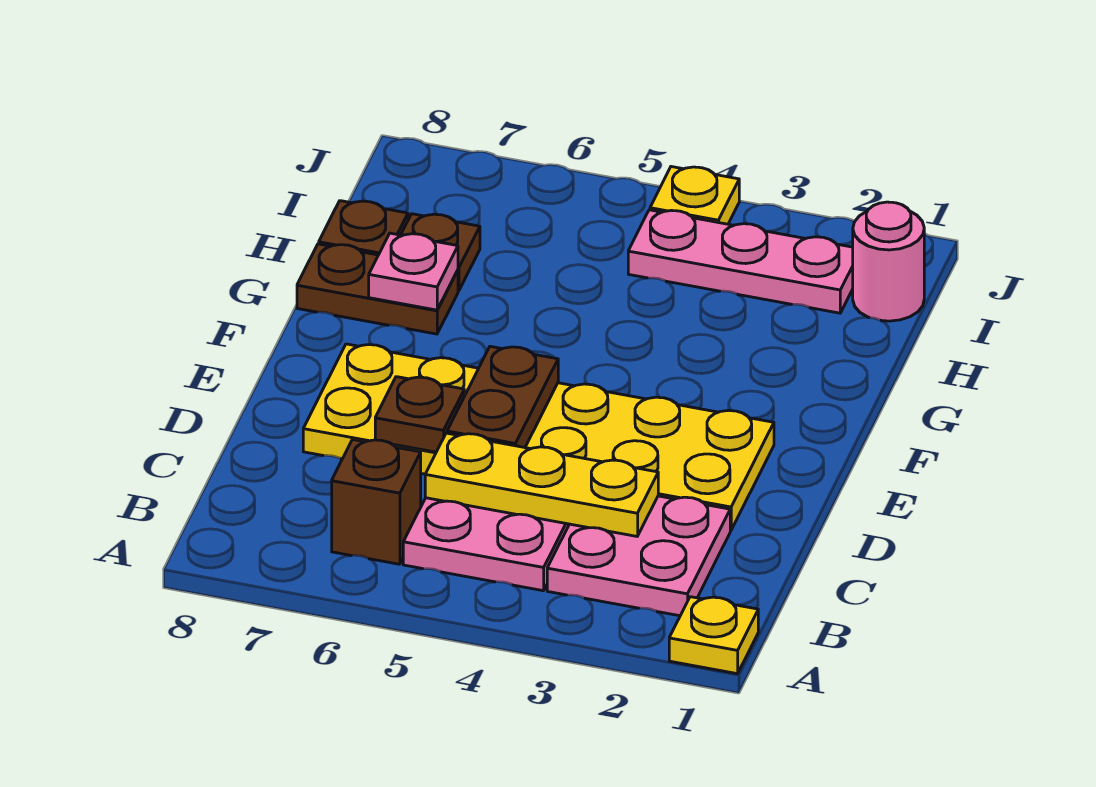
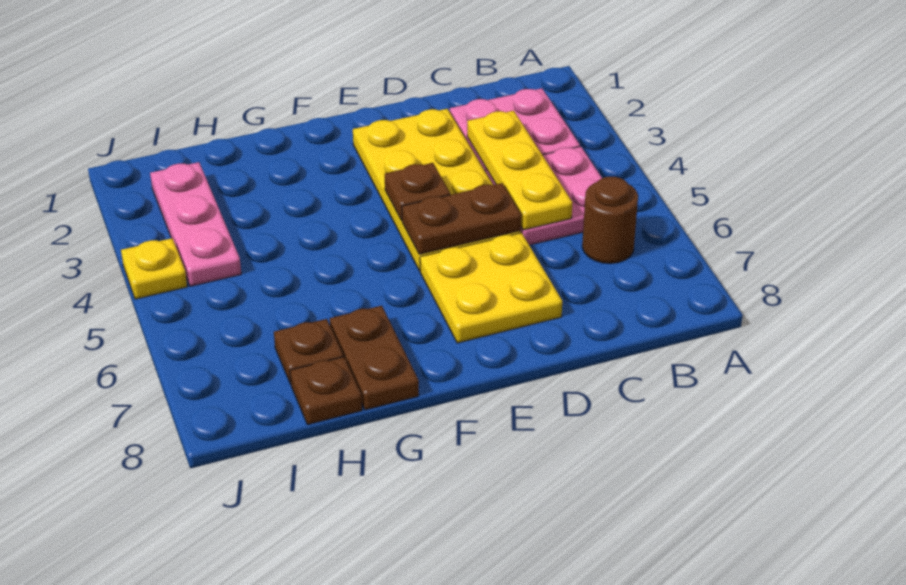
yellow 1x1 plate [669,597,758,674] -> none
brown 1x1 brick [332,439,421,564] -> brown 1x1 round brick [582,177,638,264]
brown 1x1 plate [375,377,464,452] -> brown 1x1 plate moved to [385,163,450,221]
pink 1x1 plate [369,233,458,310] -> none
pink 1x1 round brick [853,202,924,321] -> none

